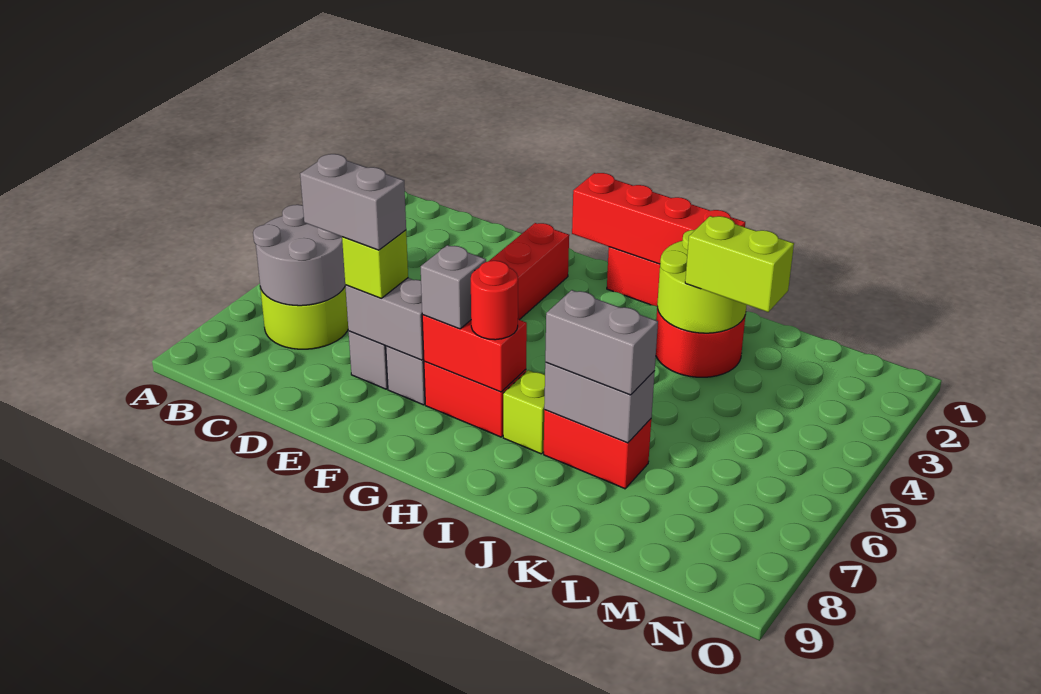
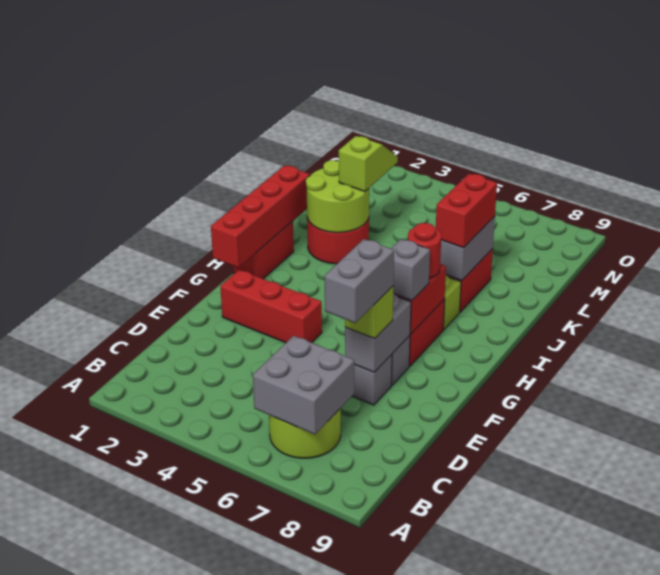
grey 2x2 round brick [253,205,345,306] -> grey 2x2 brick [253,336,354,434]
grey 1x2 brick [545,290,658,395] -> red 1x2 brick [436,174,497,248]
lime 1x2 brick [685,216,794,312] -> lime 1x2 slope [339,136,398,191]

